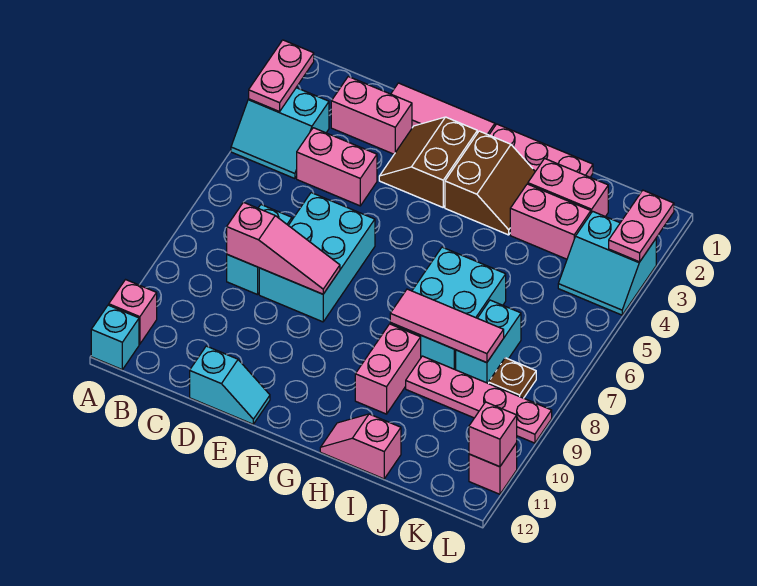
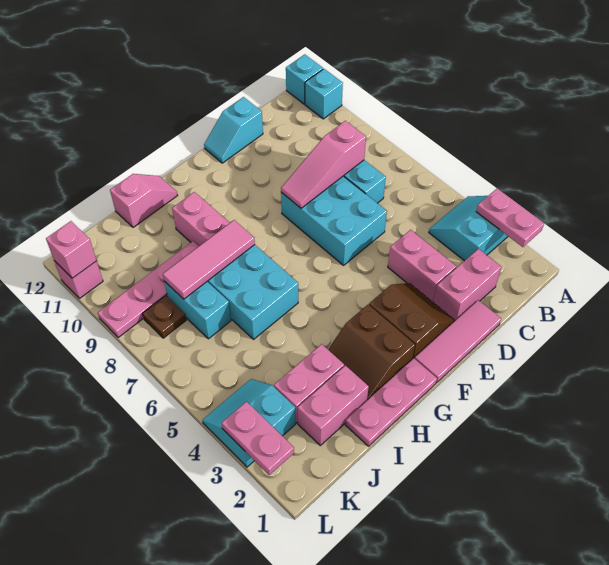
pink 1x1 brick [109,280,157,344] -> cyan 1x1 brick [305,69,343,119]
pink 1x2 brick [297,128,377,206] -> pink 1x2 brick turned to [388,230,456,302]

